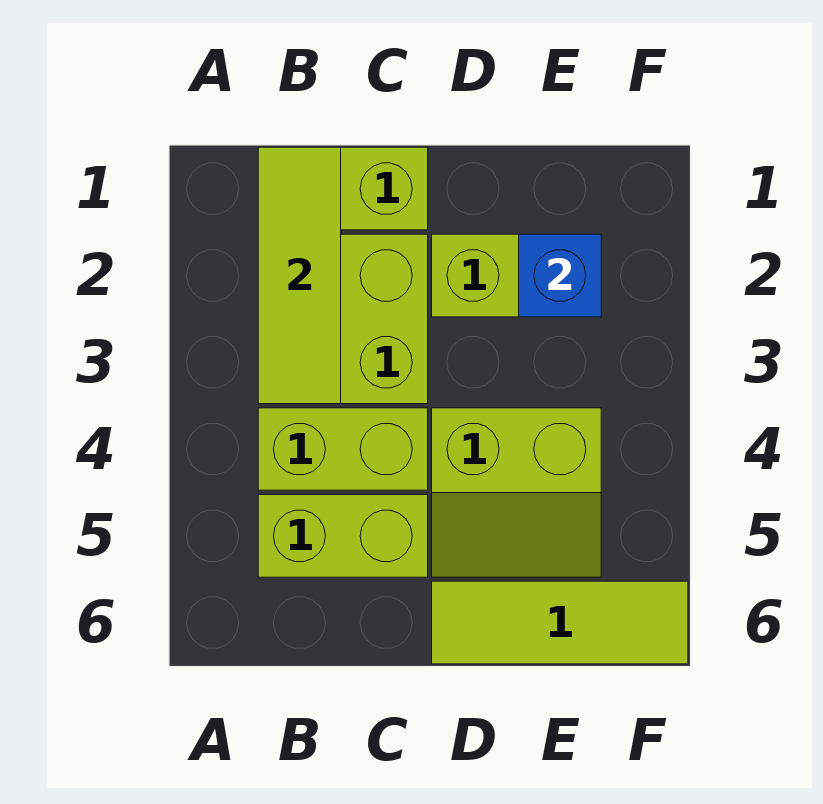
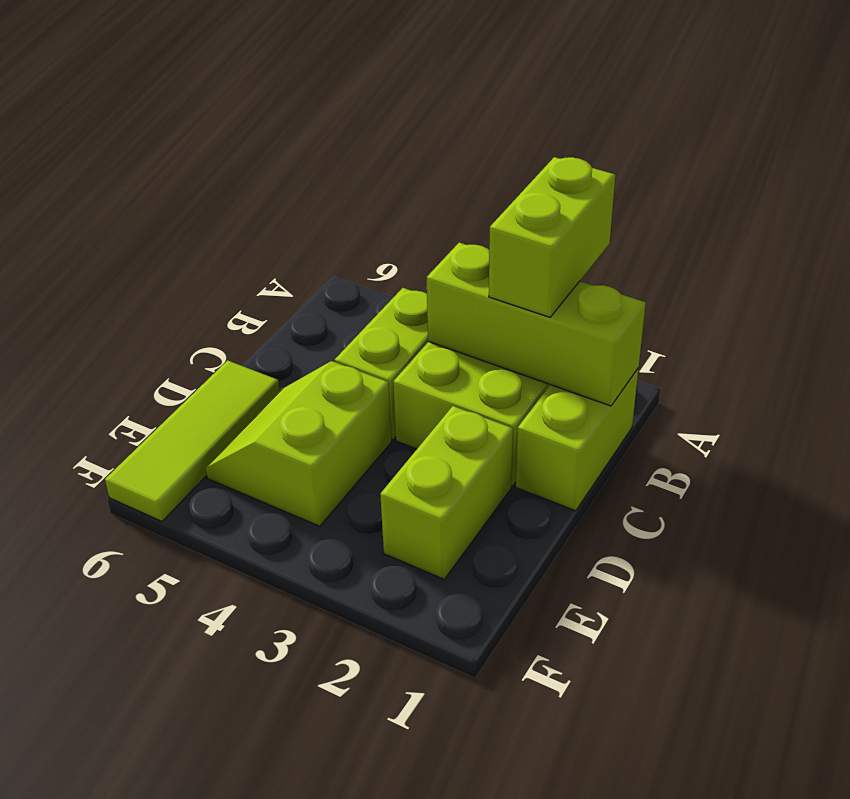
lime 1x3 tile [258,147,341,404] -> lime 1x3 brick [427,243,646,406]
lime 1x2 brick [258,495,428,577] -> lime 1x2 brick moved to [489,157,615,317]
blue 1x1 brick [519,234,601,317] -> none

